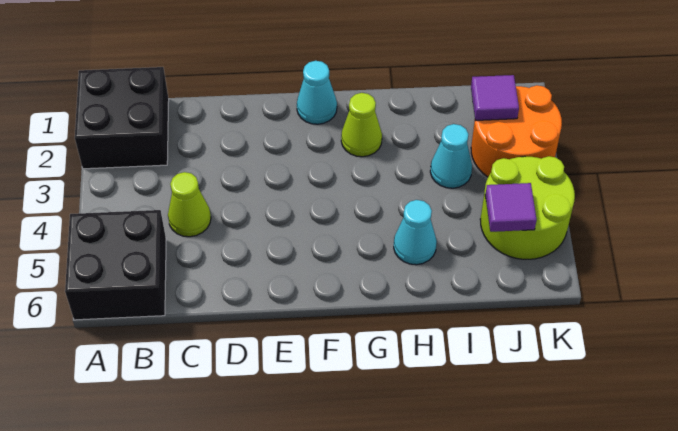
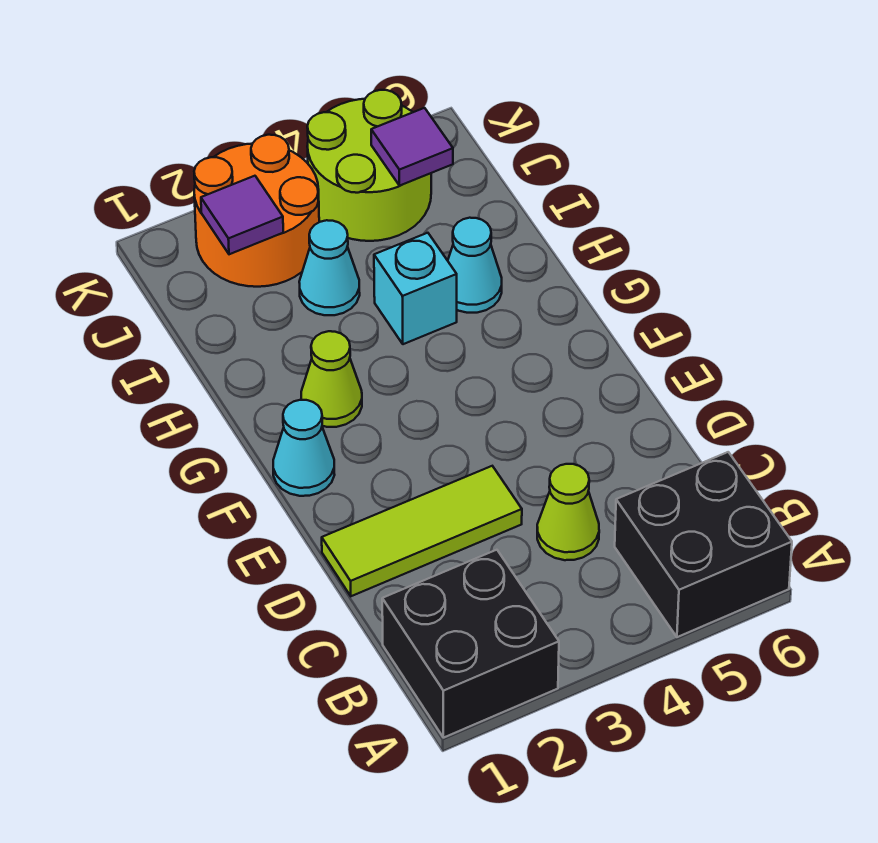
none -> lime 1x3 tile [322,466,522,596]
none -> cyan 1x1 brick [374,233,457,344]

